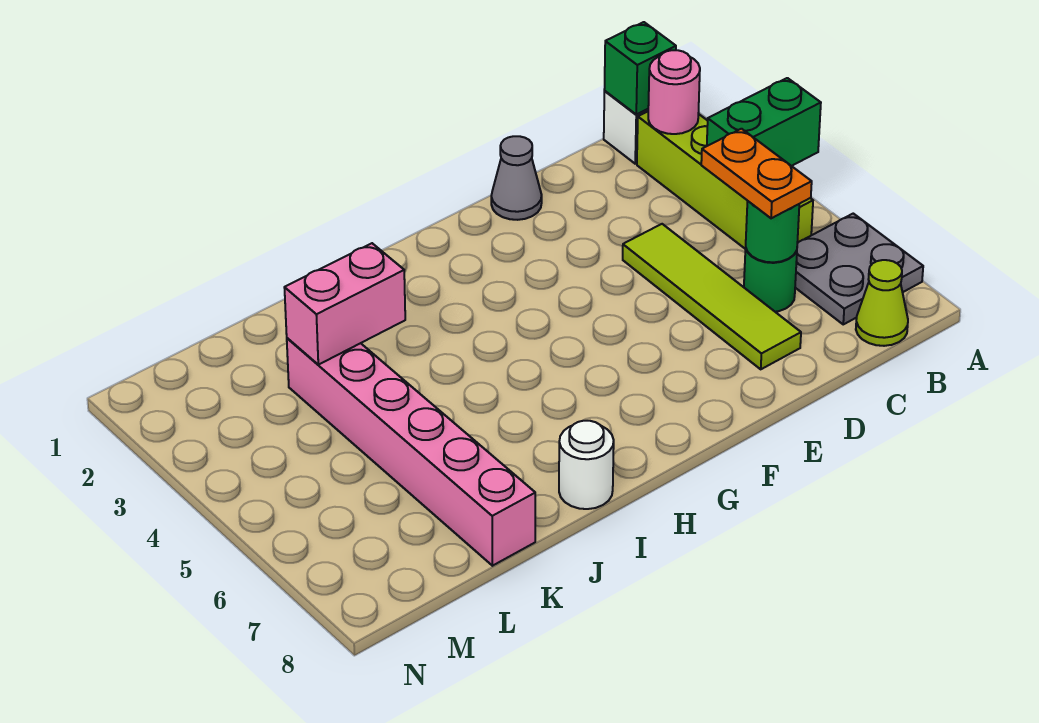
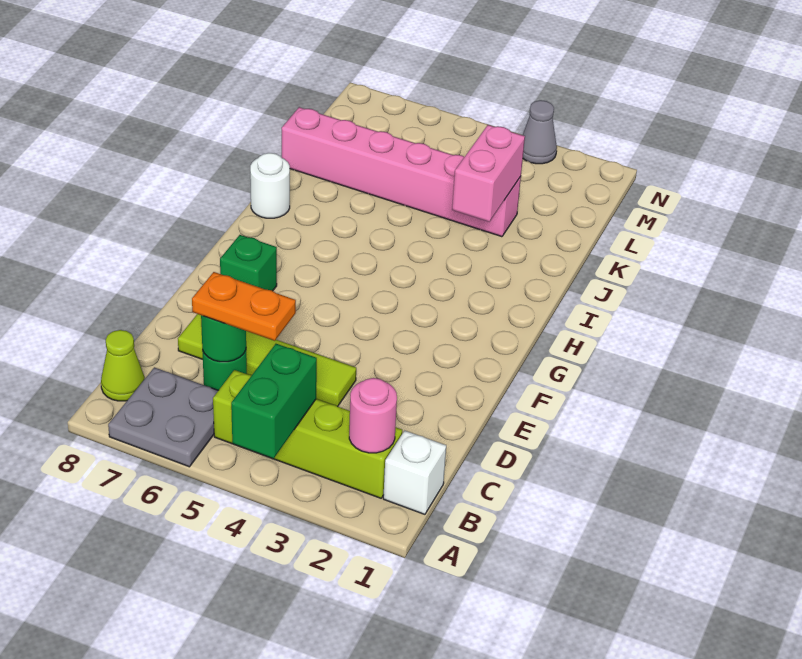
green 1x1 brick [604,22,676,114] -> green 1x1 brick moved to [220,235,277,291]
grey 1x1 cone [491,136,542,220] -> grey 1x1 cone moved to [523,100,557,164]

